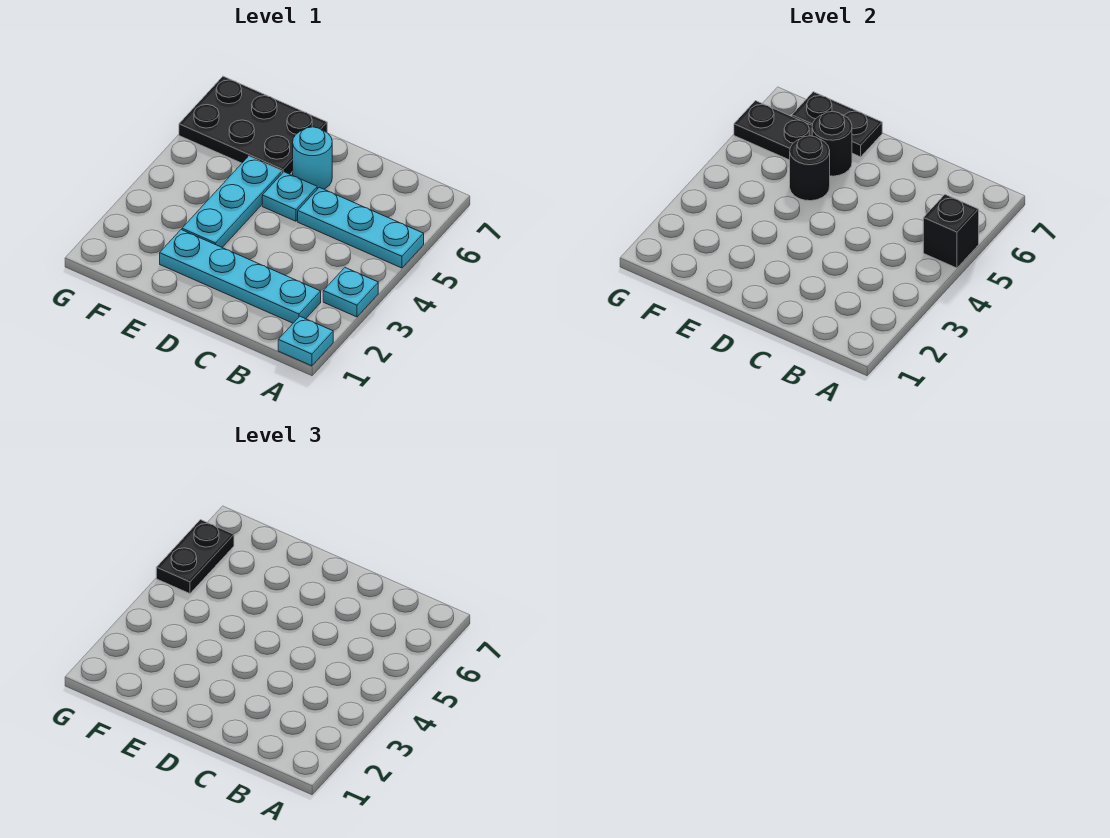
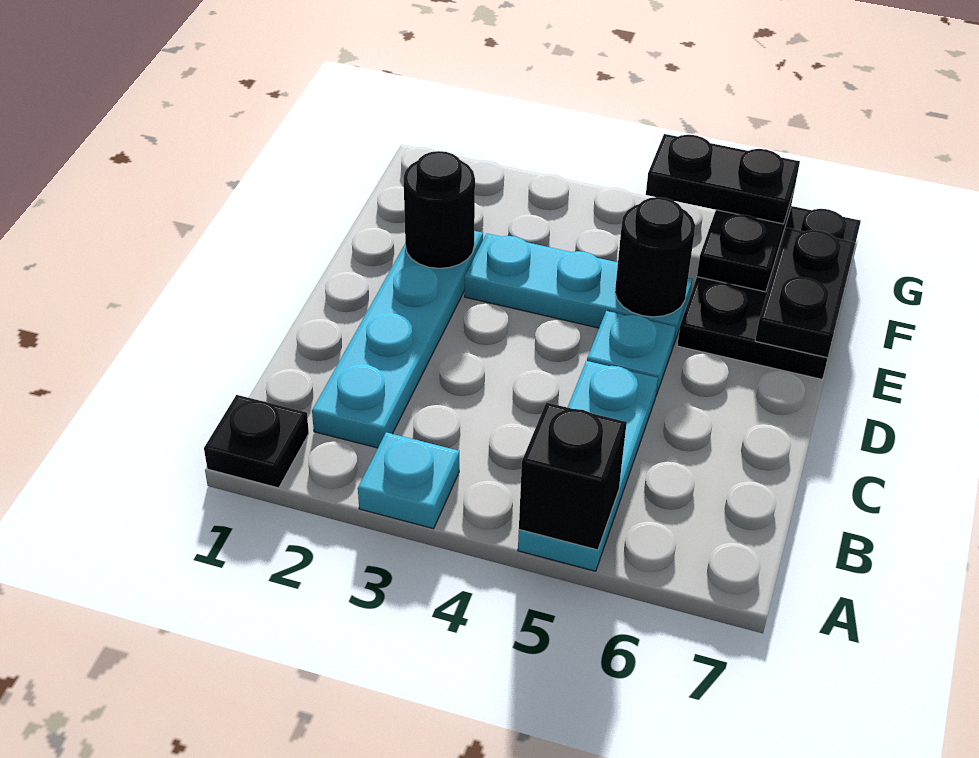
cyan 1x1 plate [278,316,333,366] -> black 1x1 plate [204,395,309,488]
cyan 1x1 round brick [293,127,332,189] -> none
black 1x1 round brick [812,111,852,176] -> black 1x1 round brick moved to [404,151,475,268]

